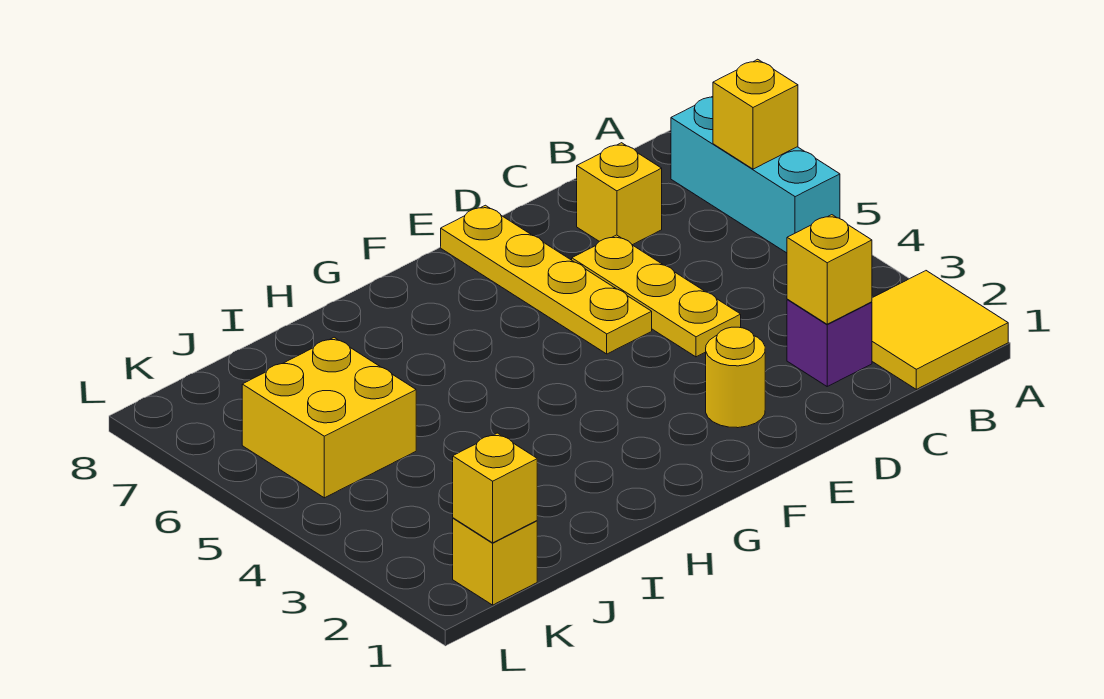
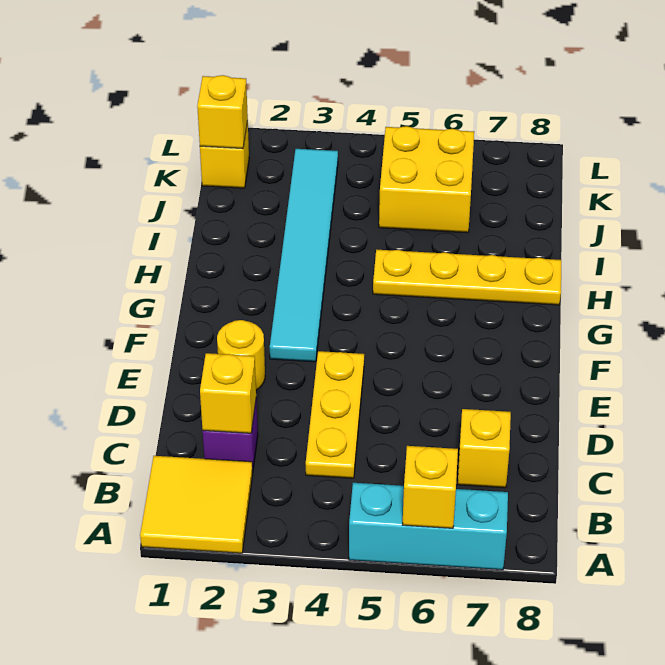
yellow 1x3 plate [572,235,741,357] -> yellow 1x3 plate turned to [306,351,364,478]
yellow 1x4 plate [441,205,652,354] -> yellow 1x4 plate moved to [373,250,561,305]
none -> cyan 1x6 tile [270,149,338,362]

